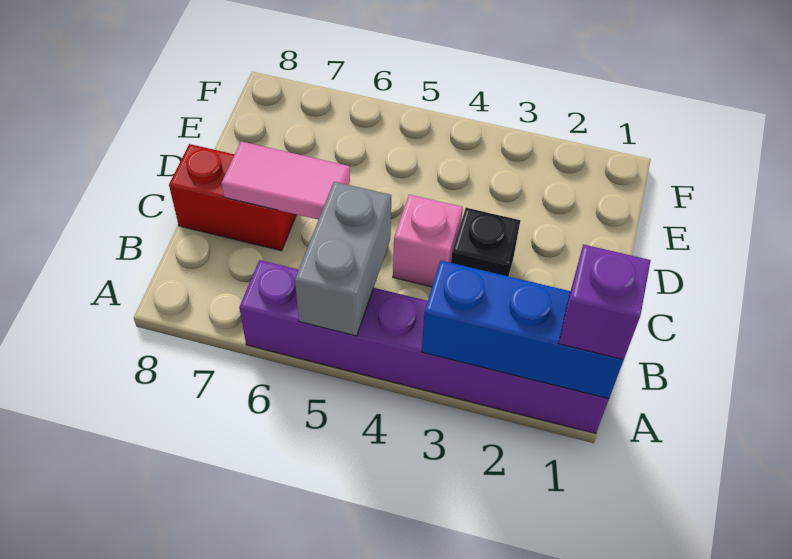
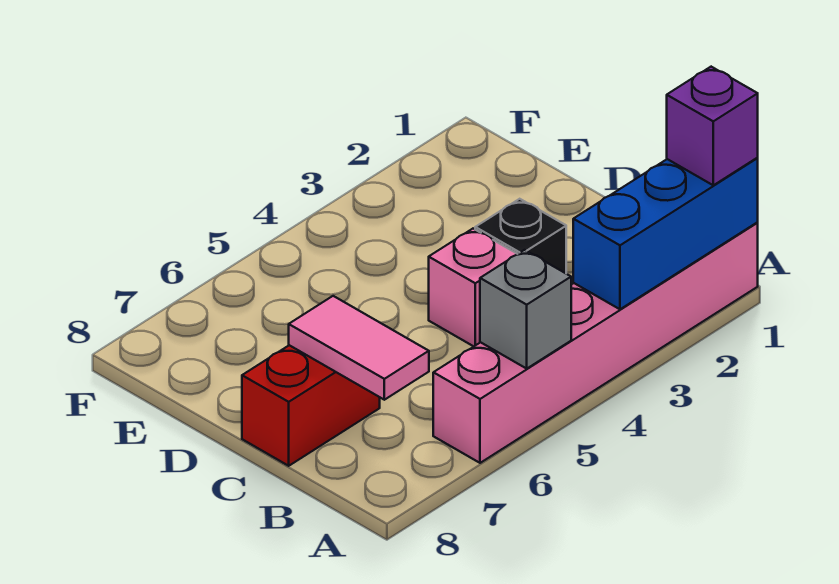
purple 1x6 brick [239,260,609,434] -> pink 1x6 brick [433,222,758,463]
grey 1x2 brick [295,182,391,336] -> grey 1x1 brick [480,250,571,369]
pink 1x2 tile [221,141,350,220] -> pink 1x2 tile turned to [289,296,429,400]

